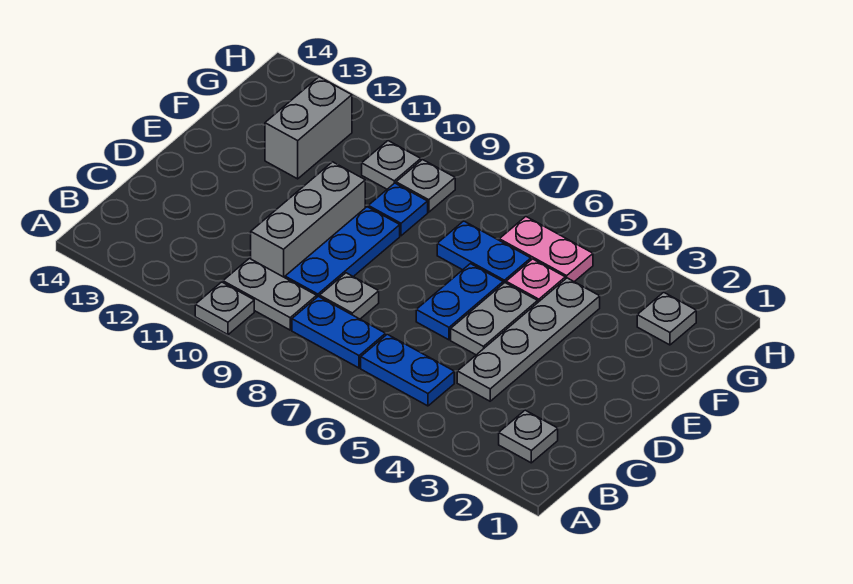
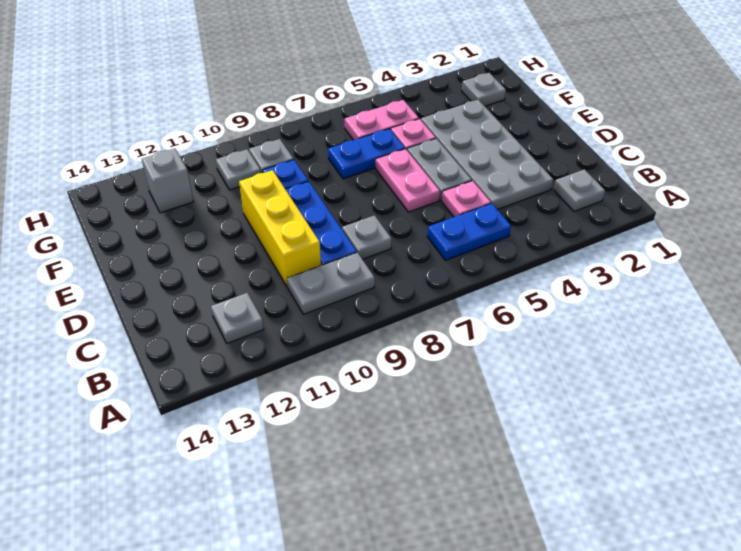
grey 1x1 plate [195,282,254,335] -> grey 1x1 plate moved to [211,293,264,343]
blue 1x2 plate [292,296,386,368] -> none
grey 1x4 plate [457,278,600,401] -> grey 2x4 plate [421,100,553,210]
none -> pink 1x1 plate [442,181,491,217]
grey 1x3 brick [251,162,365,278] -> yellow 1x3 brick [239,170,321,287]
blue 1x2 plate [416,264,503,340] -> pink 1x2 plate [376,149,440,212]
grey 1x2 brick [265,77,352,179] -> grey 1x1 brick [142,149,193,213]

